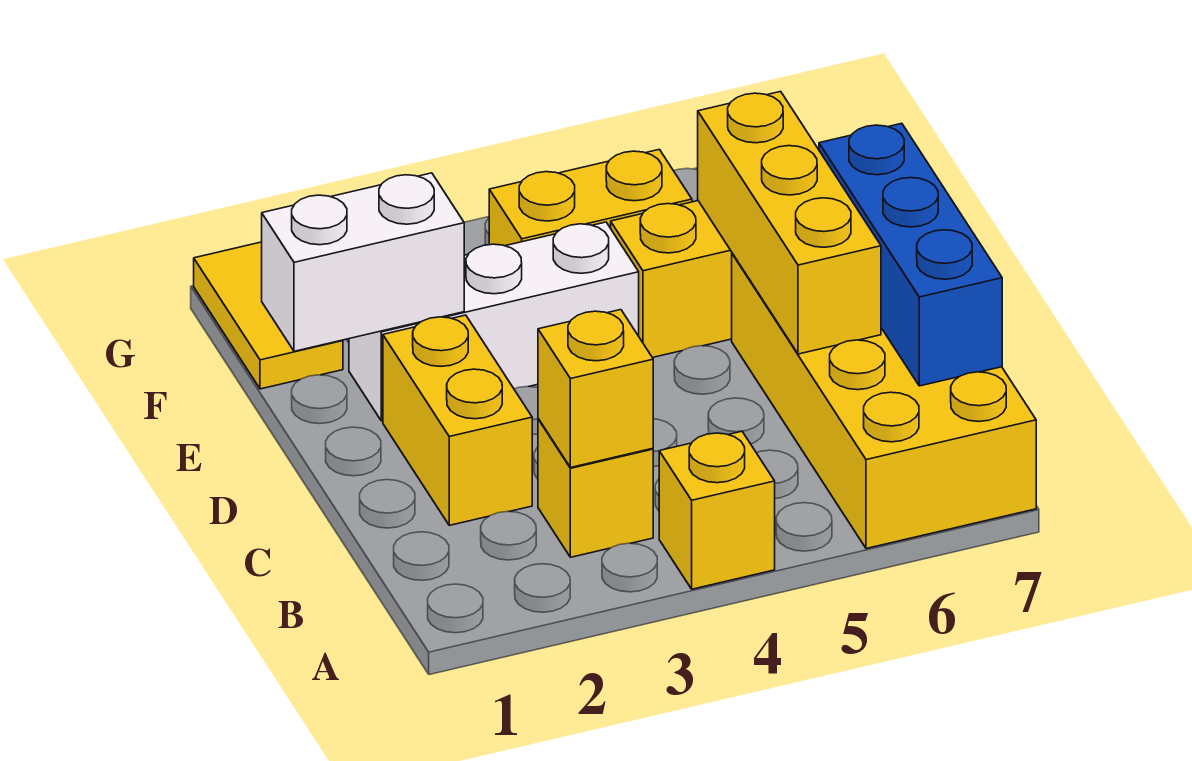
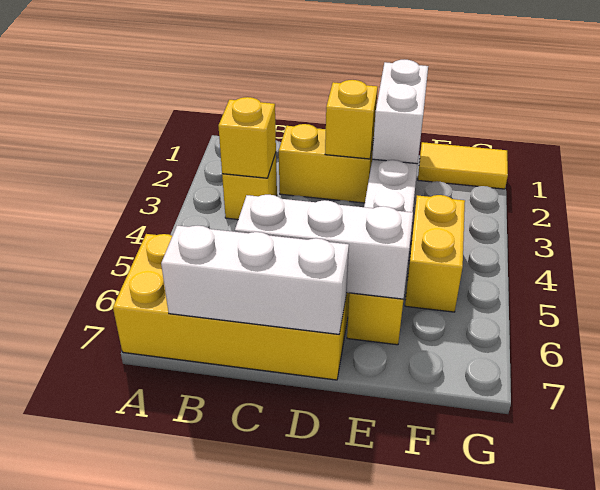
yellow 1x1 brick [659,431,775,589] -> yellow 1x1 brick moved to [325,80,378,159]
blue 1x3 brick [819,123,1002,386] -> white 1x3 brick [161,225,349,334]
yellow 1x3 brick [698,92,881,354] -> white 1x3 brick [235,195,413,299]

